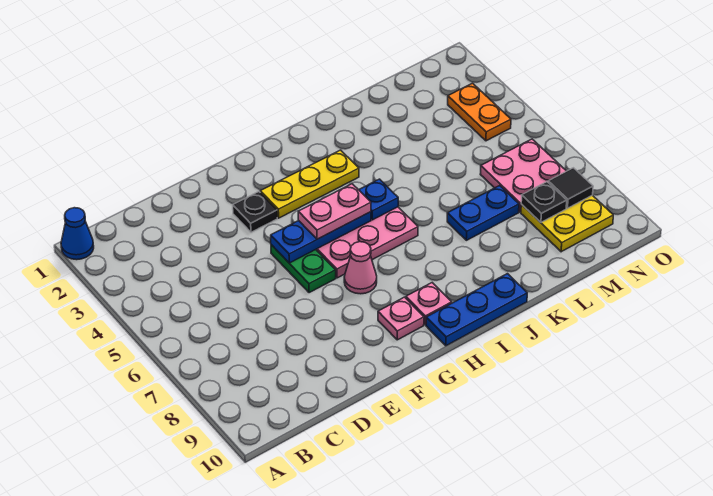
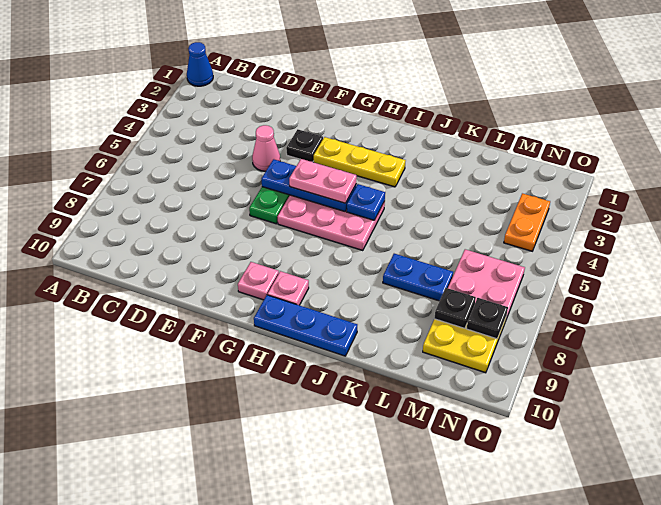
pink 1x1 cone [344,242,377,294] -> pink 1x1 cone moved to [252,125,280,171]
black 1x1 tile [548,168,593,208] -> black 1x1 plate [467,298,508,339]

